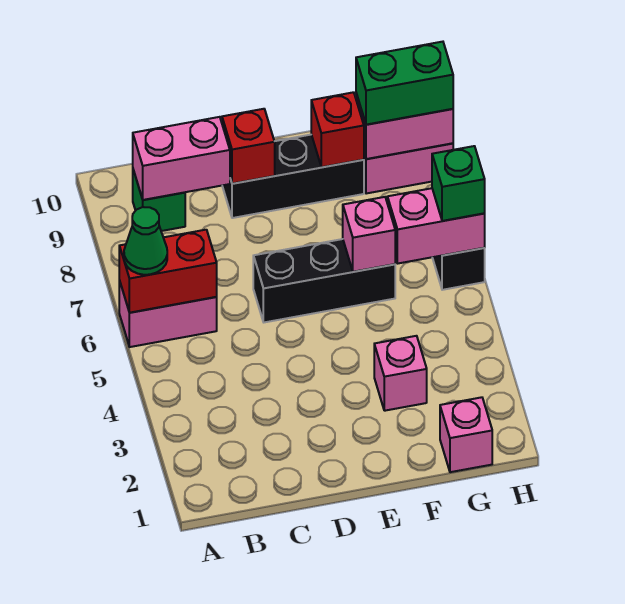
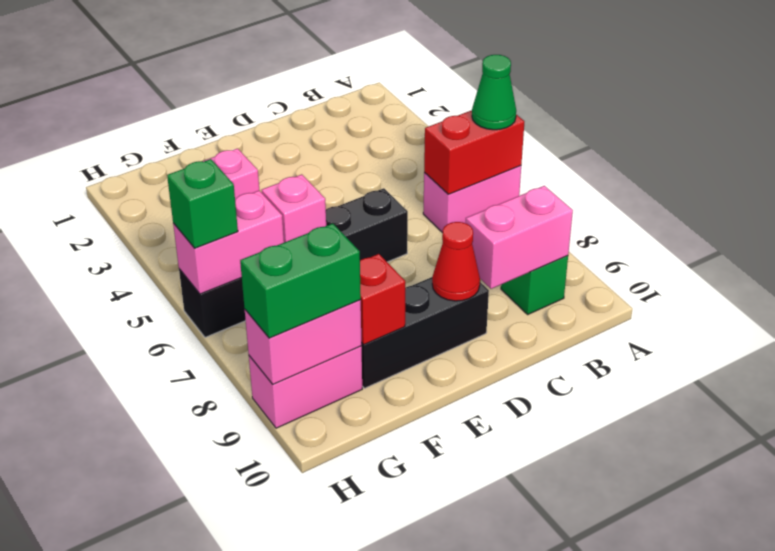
red 1x1 brick [222,109,275,184] -> red 1x1 cone [432,222,480,301]
pink 1x1 brick [440,397,492,472] -> none

